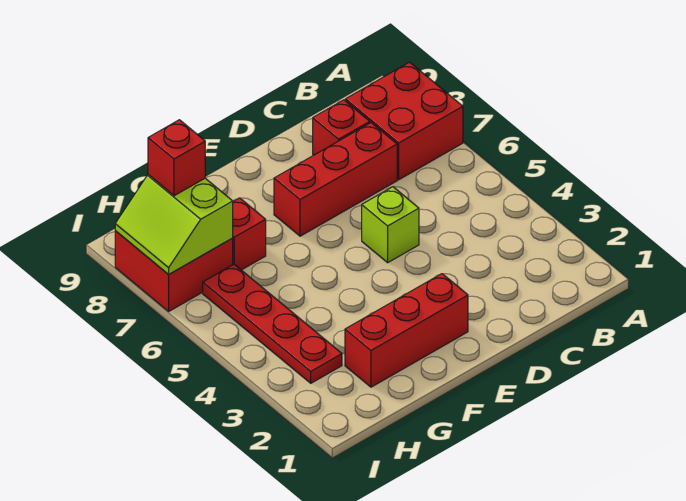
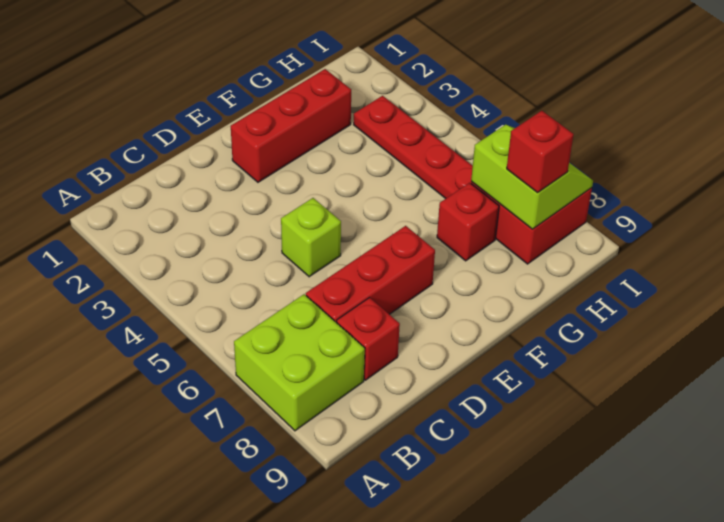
red 2x2 brick [345,62,463,180] -> lime 2x2 brick [234,294,365,431]

